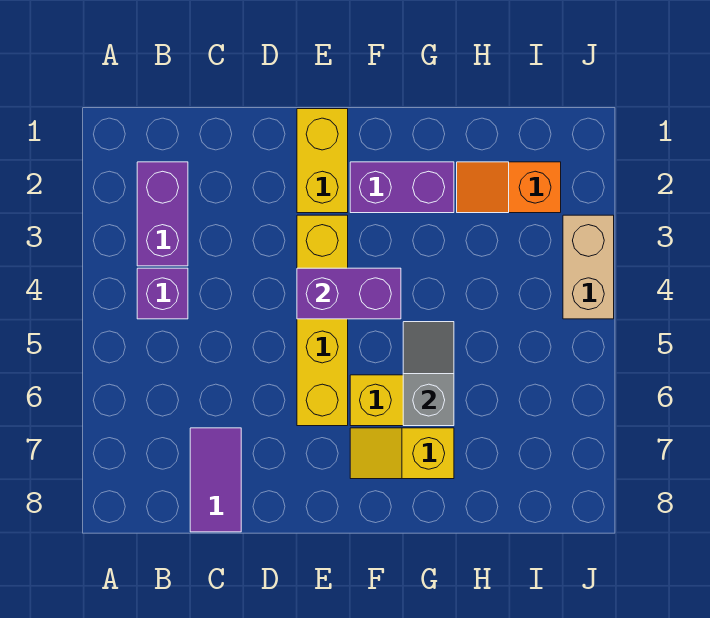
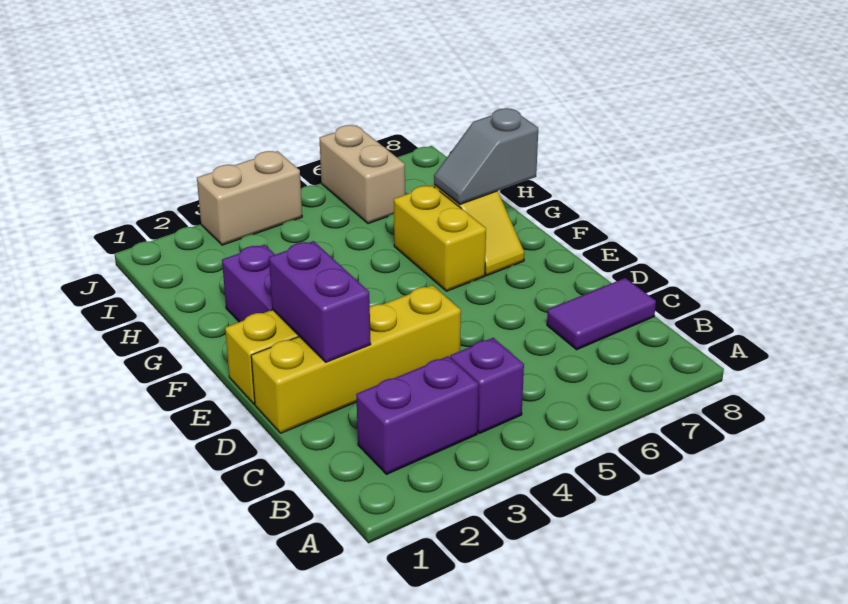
yellow 1x4 brick [297,215,348,426] -> yellow 1x4 brick moved to [251,285,461,433]
purple 1x2 brick [297,268,401,319] -> purple 1x2 brick moved to [269,241,371,362]
grey 1x2 slope [403,322,454,426] -> grey 1x2 slope moved to [434,108,538,204]
orange 1x2 slope [457,162,561,213] -> none
none -> tan 1x2 brick [320,125,405,224]

